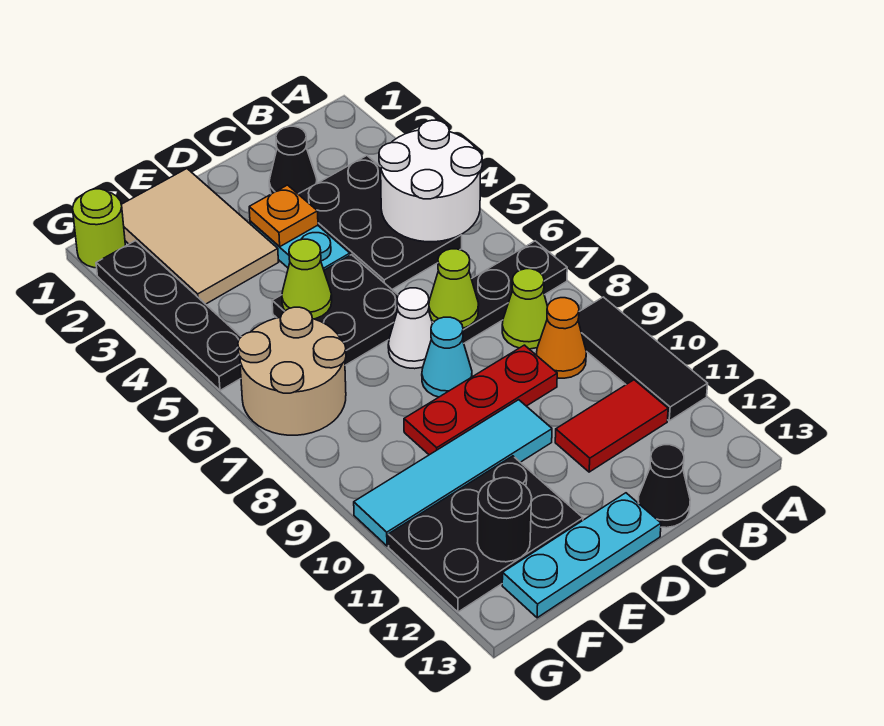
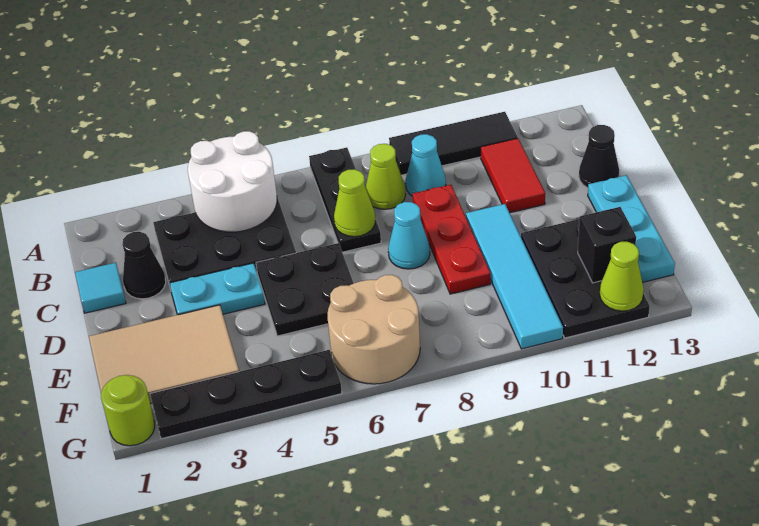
orange 1x1 cone [537,298,586,378] -> cyan 1x1 cone [406,134,446,196]
none -> cyan 1x1 tile [75,263,126,313]
orange 1x1 plate [249,185,318,247] -> none
white 1x1 cone [388,288,433,369] -> none
lime 1x1 cone [282,239,332,319] -> lime 1x1 cone moved to [600,242,644,311]
black 1x1 round brick [478,478,532,562] -> black 1x1 brick [578,207,636,283]

